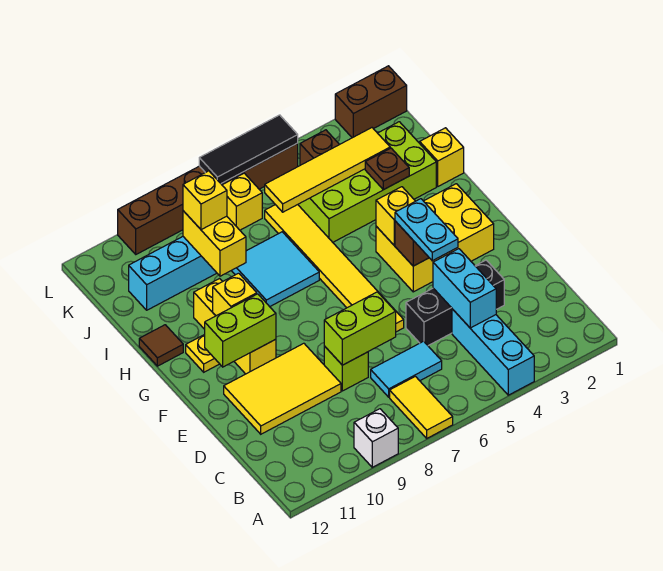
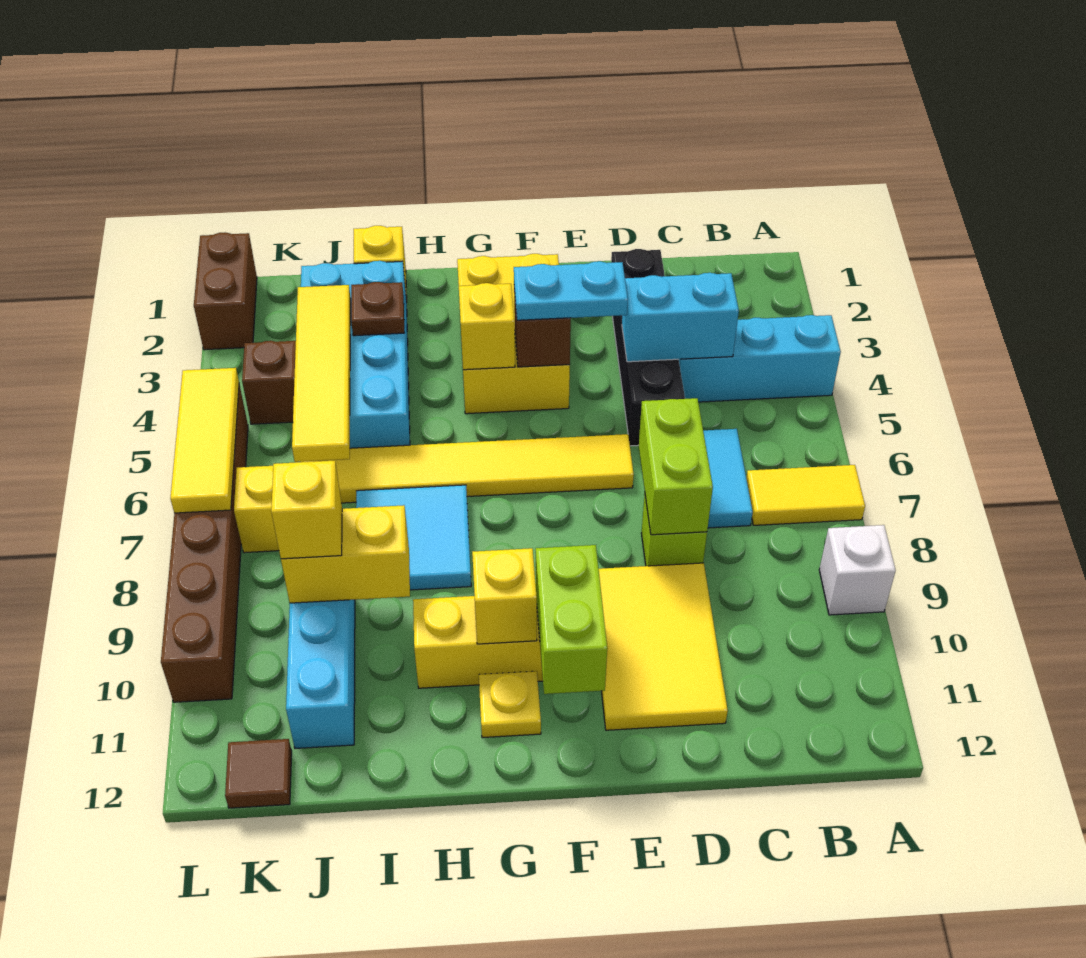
black 1x3 brick [406,260,504,346] -> black 1x4 brick [611,249,685,446]
brown 1x1 tile [139,325,183,366] -> brown 1x1 tile moved to [225,739,292,808]
lime 2x4 brick [298,122,436,242] -> cyan 2x4 brick [301,261,410,448]
black 1x3 tile [199,115,298,184] -> yellow 1x3 tile [170,368,239,513]

